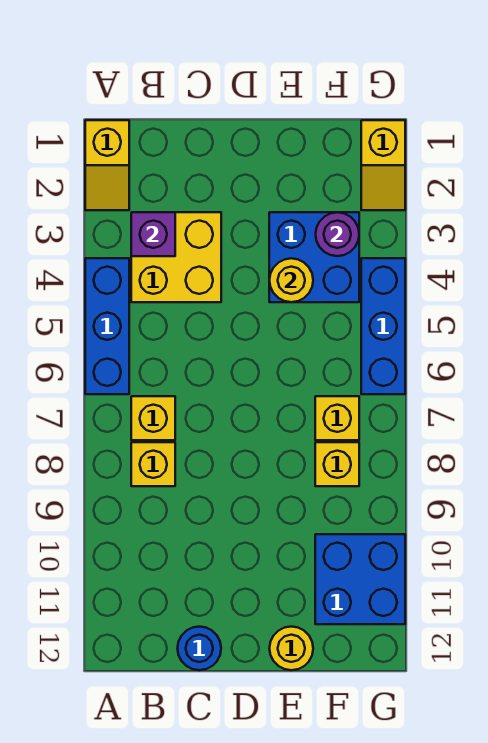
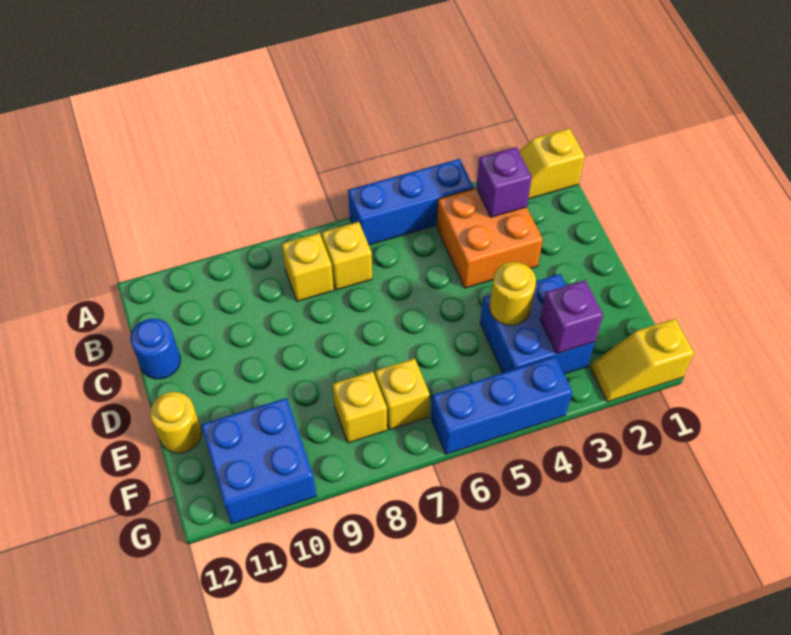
yellow 2x2 brick [131,212,221,302] -> orange 2x2 brick [437,188,543,288]
purple 1x1 round brick [316,212,359,256] -> purple 1x1 brick [540,280,603,354]

